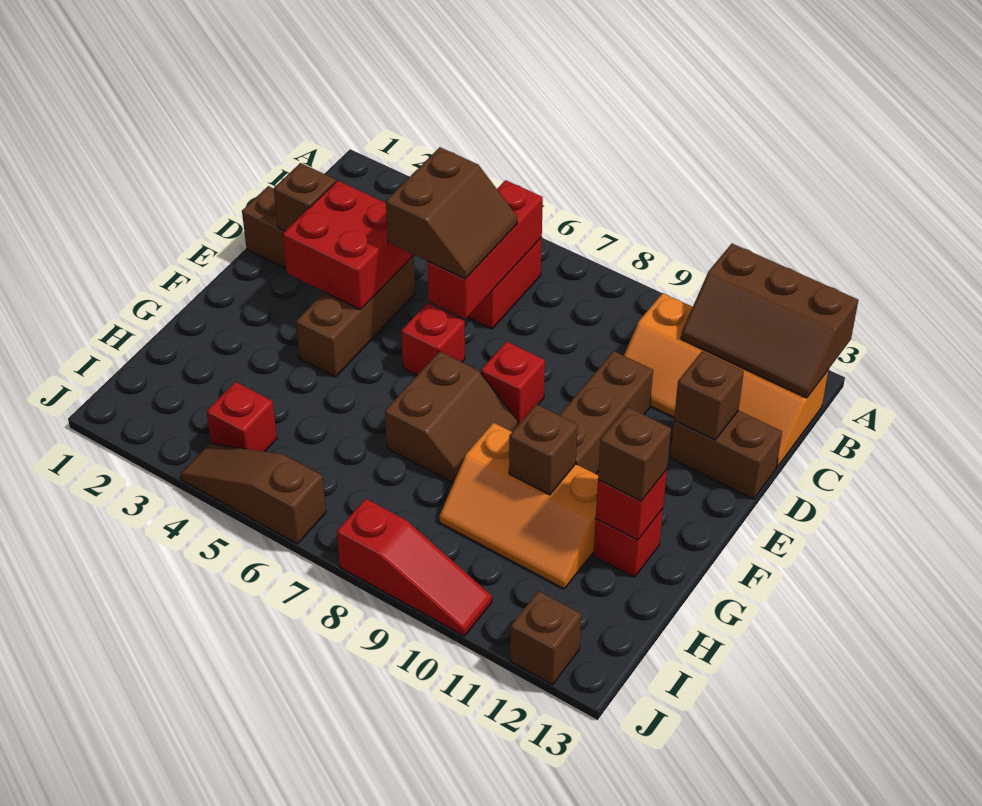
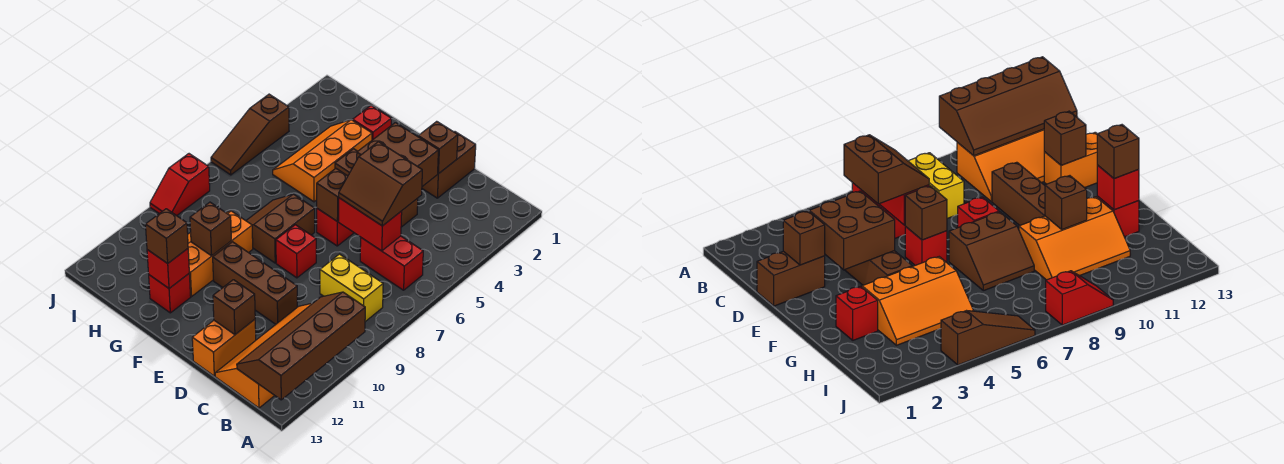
brown 2x3 slope [681,244,858,398] -> brown 2x4 slope [237,292,365,400]
red 1x3 brick [427,180,543,319] -> red 1x2 brick [339,198,402,251]
none -> yellow 1x2 brick [320,254,383,322]
red 2x2 brick [283,181,414,310] -> brown 2x2 brick [357,123,438,186]
brown 1x2 brick [670,411,782,499] -> orange 1x2 brick [192,320,256,376]
brown 2x2 slope [385,351,518,483] -> brown 2x2 slope turned to [246,194,315,263]
none -> orange 2x3 slope [273,120,372,202]
red 1x1 brick [206,382,277,452] -> red 1x1 brick moved to [353,105,391,140]
brown 1x3 slope [180,443,326,544] -> brown 1x3 slope turned to [211,94,289,175]
red 1x3 slope [337,499,492,636] -> red 1x2 slope [150,154,210,216]
brown 1x1 brick [510,591,581,685] -> brown 1x1 brick moved to [317,168,348,222]

